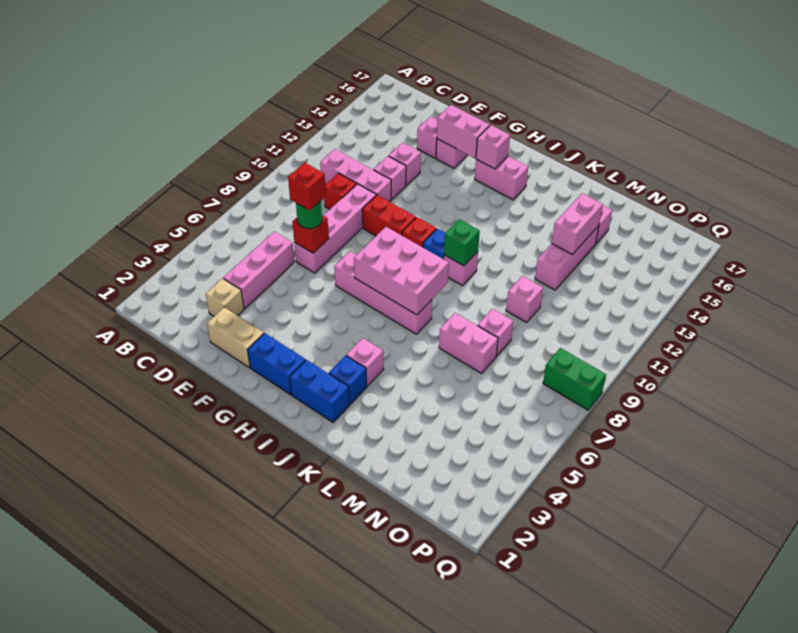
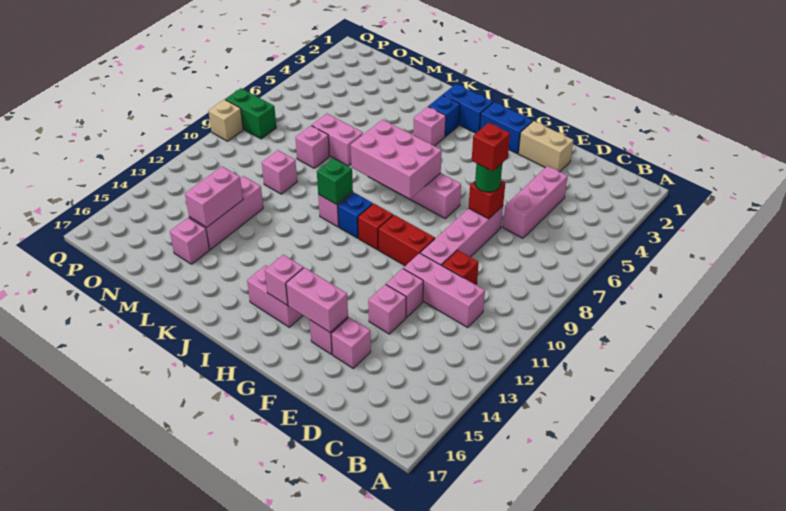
tan 1x1 brick [205,278,244,316] -> tan 1x1 brick moved to [208,100,243,141]

